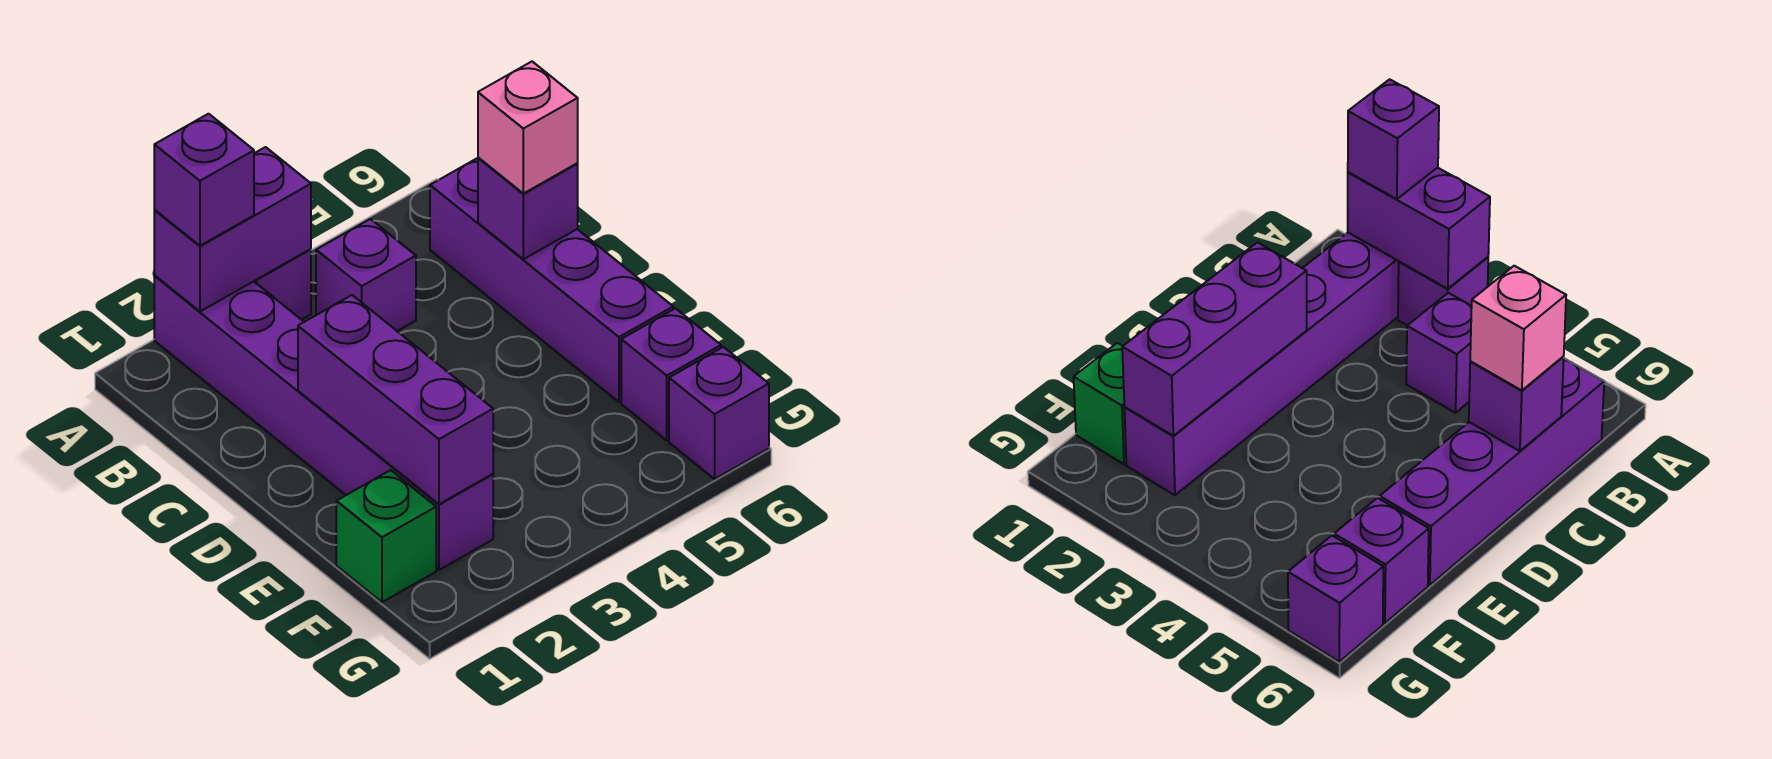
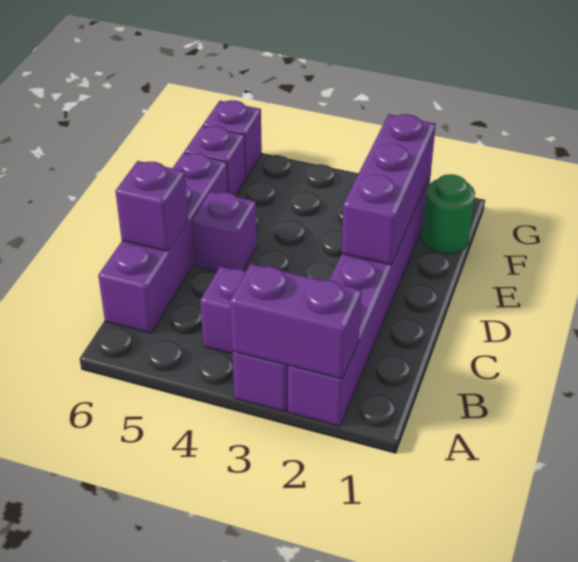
purple 1x1 brick [154,114,254,246] -> purple 1x1 brick moved to [192,191,257,272]
pink 1x1 brick [478,62,578,194] -> none
green 1x1 brick [336,470,436,602] -> green 1x1 round brick [422,174,475,254]

